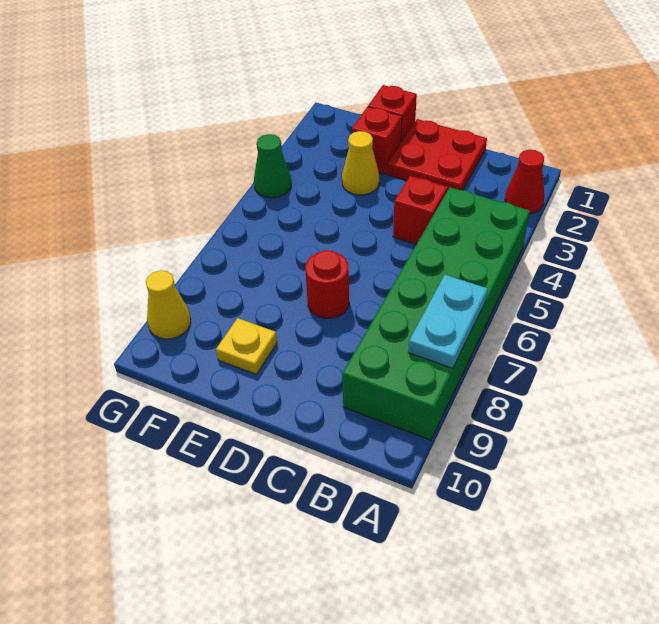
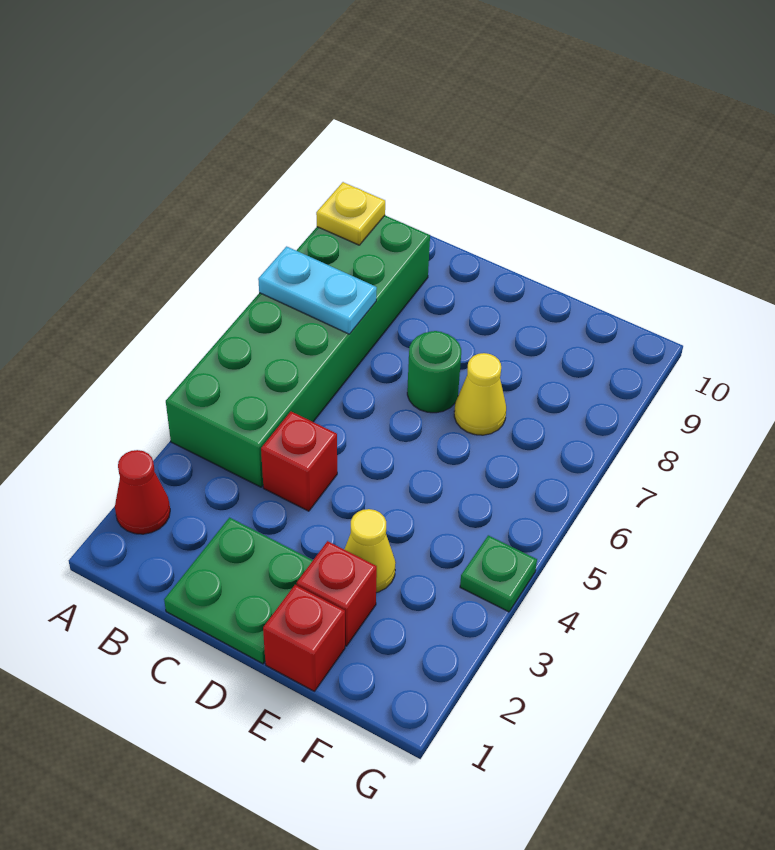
cyan 1x2 plate [408,275,488,368] -> cyan 1x2 plate turned to [258,246,377,334]
red 2x2 plate [388,119,487,191] -> green 2x2 plate [164,518,313,664]
red 1x1 round brick [305,250,349,318] -> green 1x1 round brick [407,331,461,413]
yellow 1x1 plate [216,318,277,374] -> yellow 1x1 plate moved to [316,182,385,245]
green 1x1 cone [254,134,291,198] -> green 1x1 plate [460,535,537,612]
yellow 1x1 cone [146,270,191,339] -> yellow 1x1 cone moved to [454,353,506,435]

